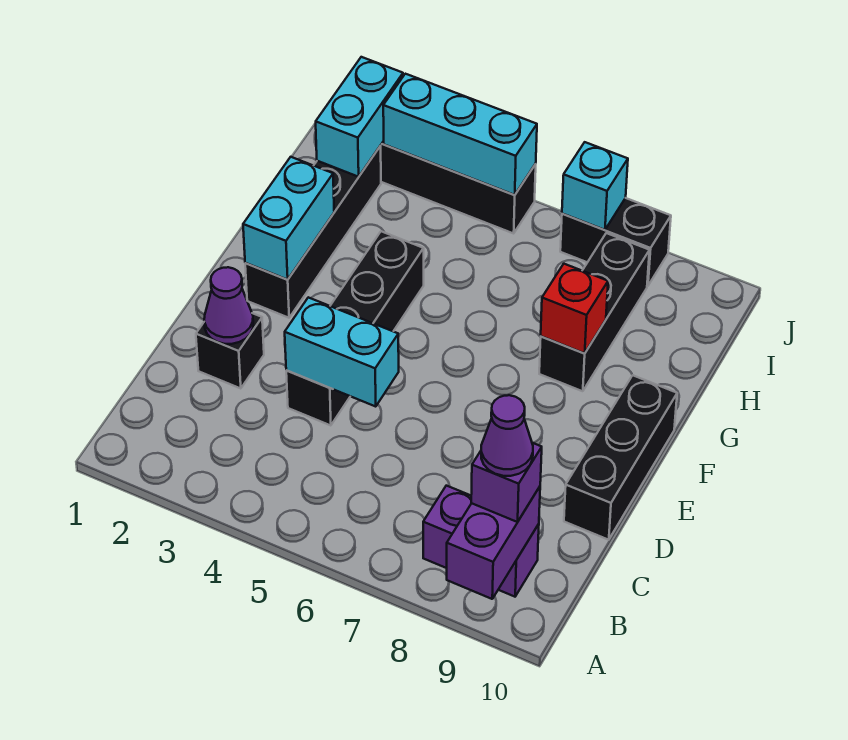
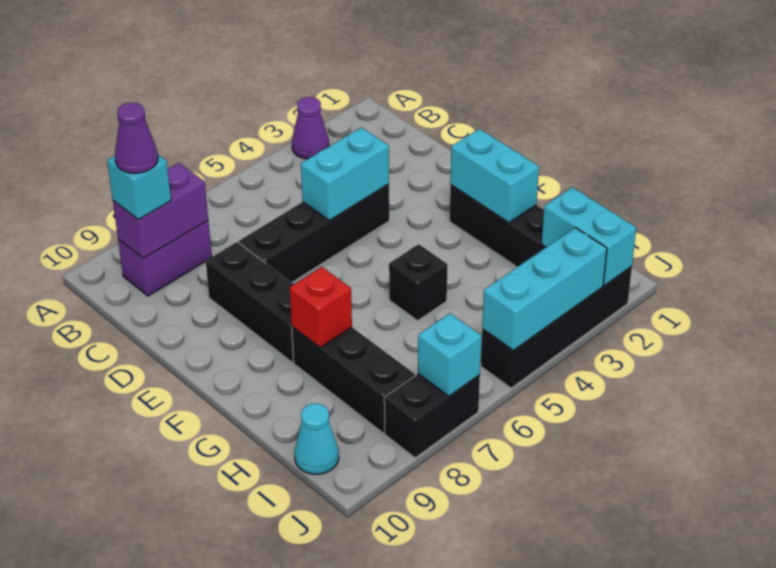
purple 1x2 brick [447,487,540,599] -> purple 1x2 brick turned to [113,163,208,259]
purple 1x1 brick [471,443,542,522] -> cyan 1x1 brick [107,155,171,220]
black 1x1 brick [196,313,264,389] -> black 1x1 brick moved to [389,244,447,321]
purple 1x1 cone [204,267,253,344] -> purple 1x1 cone moved to [292,97,329,159]
black 1x4 brick [286,231,424,426] -> black 1x4 brick turned to [239,184,389,282]
black 1x3 brick [564,375,677,540] -> black 1x3 brick moved to [206,242,294,362]
none -> cyan 1x1 cone [295,404,339,474]

